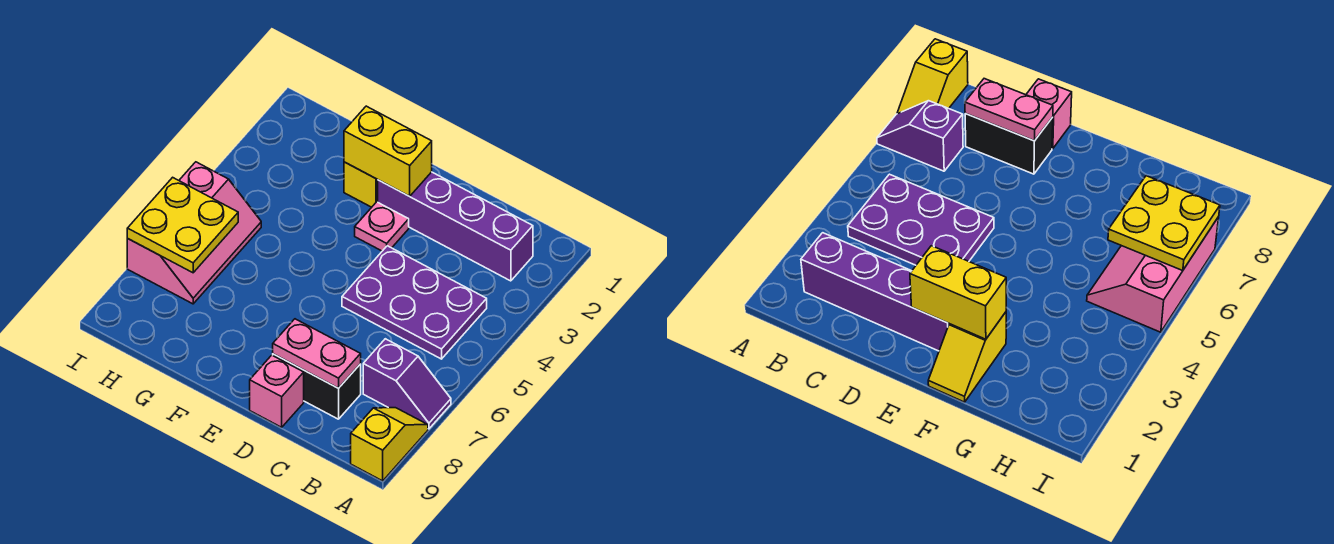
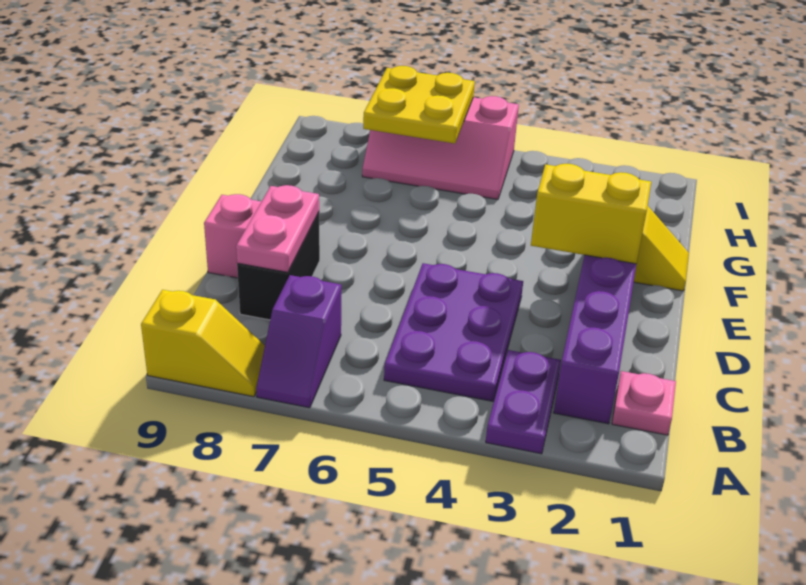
none -> purple 1x2 plate [486,350,561,454]
yellow 1x2 brick [344,106,432,196] -> yellow 1x2 brick turned to [531,164,651,264]
pink 1x1 plate [355,202,409,251] -> pink 1x1 plate moved to [612,371,676,435]

